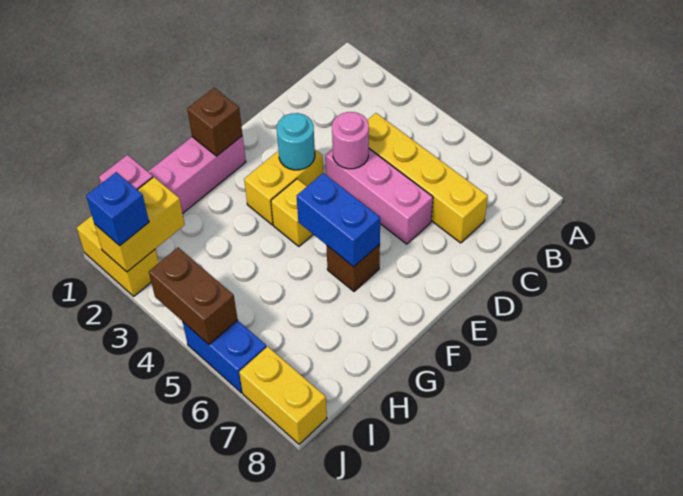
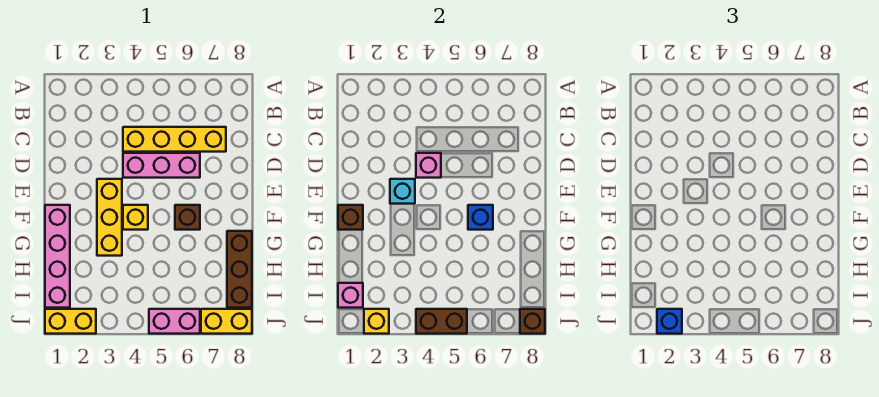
pink 1x1 round brick [332,112,369,169] -> pink 1x1 brick [416,153,441,178]
yellow 1x2 brick [244,150,323,225] -> yellow 1x3 brick [97,179,122,256]
cyan 1x1 round brick [277,113,315,170] -> cyan 1x1 brick [390,179,415,204]
blue 1x2 brick [297,173,380,267] -> blue 1x1 brick [468,205,493,230]
none -> brown 1x3 brick [227,231,252,308]
yellow 1x2 brick [95,177,185,272] -> yellow 1x1 brick [364,309,389,334]
blue 1x2 brick [183,320,267,393] -> pink 1x2 brick [149,309,200,334]
none -> brown 1x1 brick [520,309,545,334]

